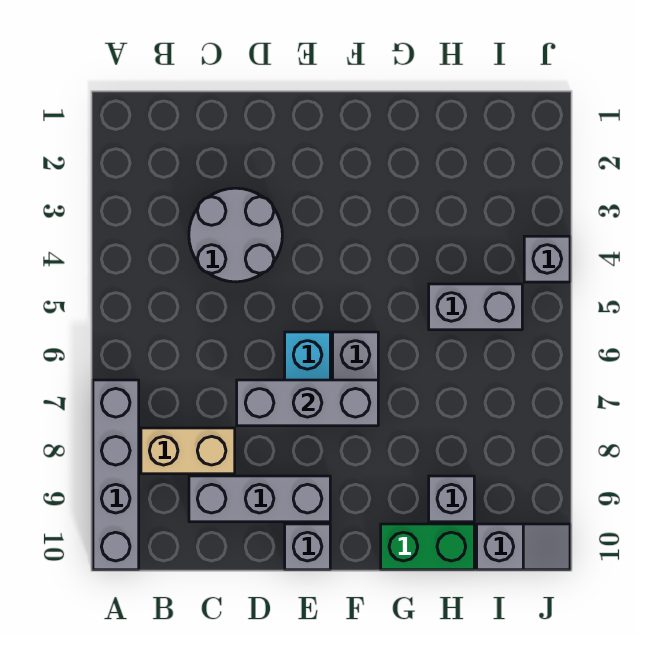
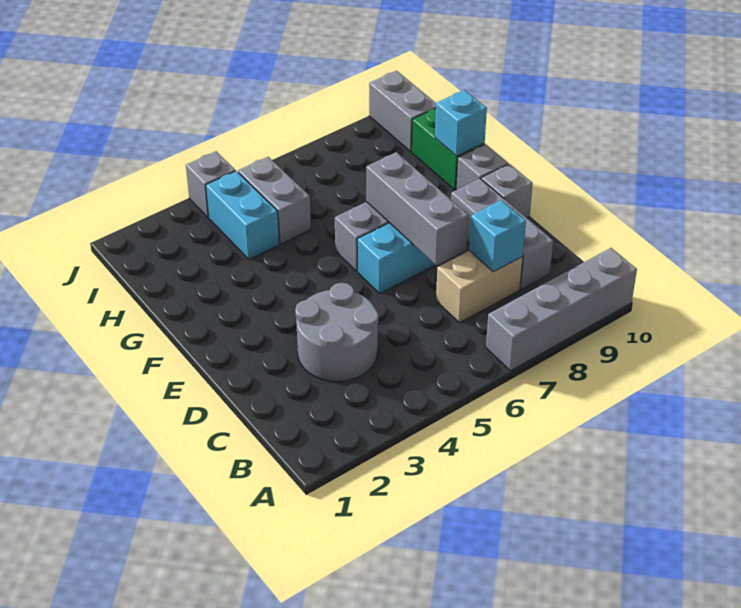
tan 1x2 brick [141,428,235,474] -> tan 1x2 brick turned to [436,251,523,323]
none -> cyan 1x1 brick [469,200,526,272]
none -> cyan 1x1 brick [435,90,487,156]
none -> cyan 1x2 brick [206,171,279,259]
grey 1x1 brick [429,476,474,522] -> grey 1x1 brick moved to [456,144,508,190]
grey 1x2 slope [477,524,570,570] -> grey 1x2 brick [369,71,436,151]

